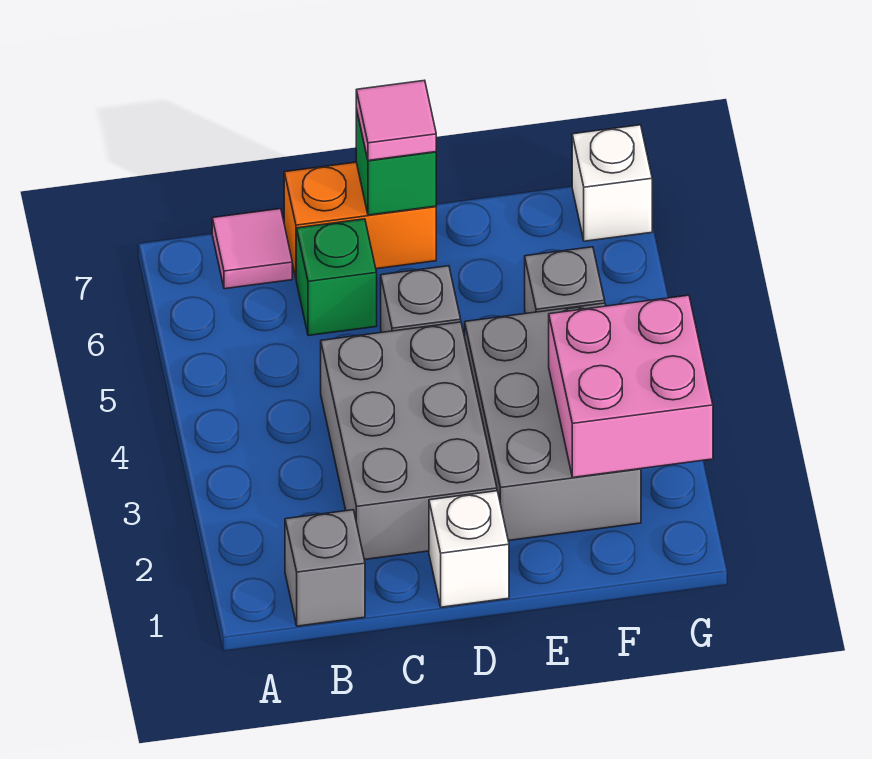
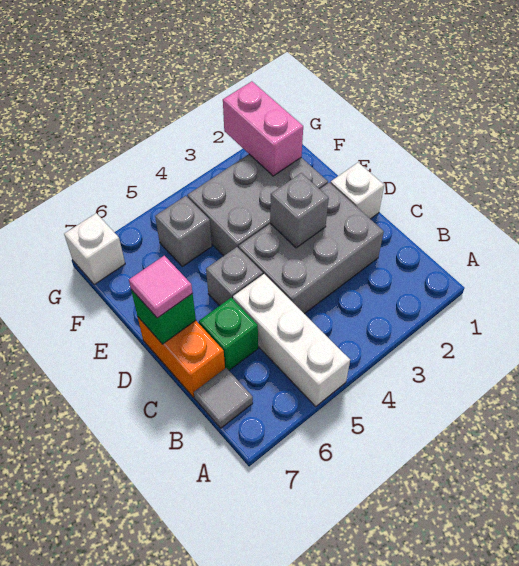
none -> white 1x3 brick [233,274,350,406]
grey 1x1 brick [285,510,365,626] -> grey 1x1 brick moved to [270,173,329,248]
pink 1x1 tile [212,209,292,289] -> grey 1x1 tile [194,368,253,428]
pink 2x2 brick [549,295,713,477] -> pink 1x2 brick [223,81,303,176]

